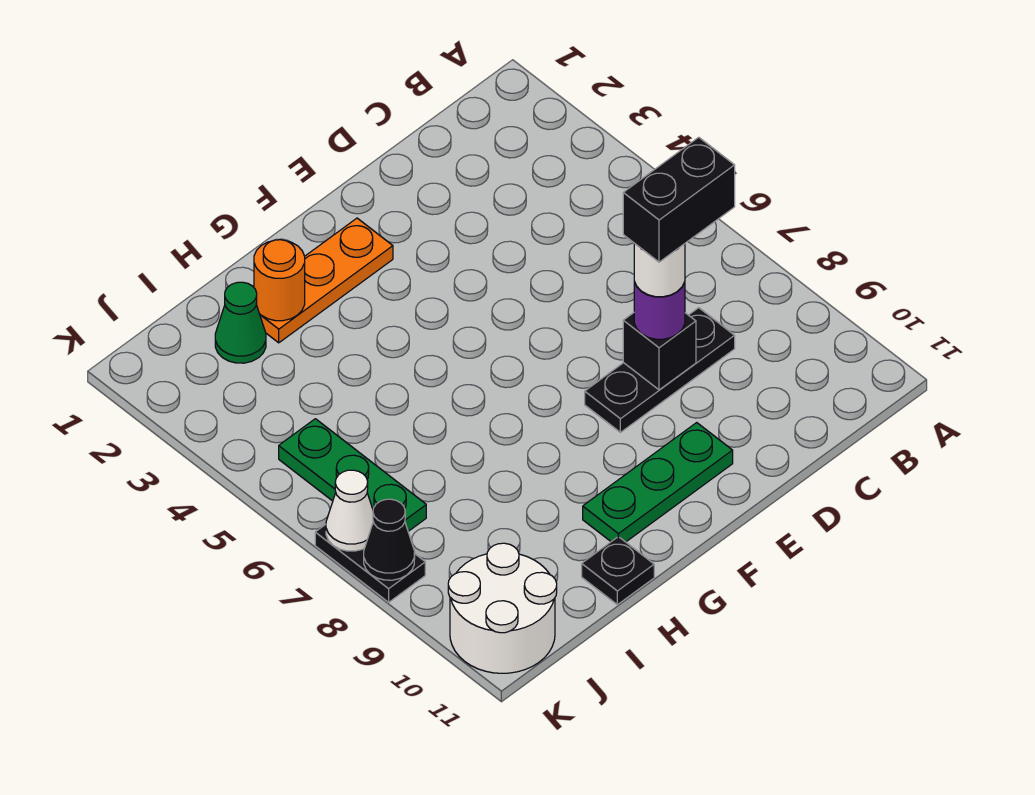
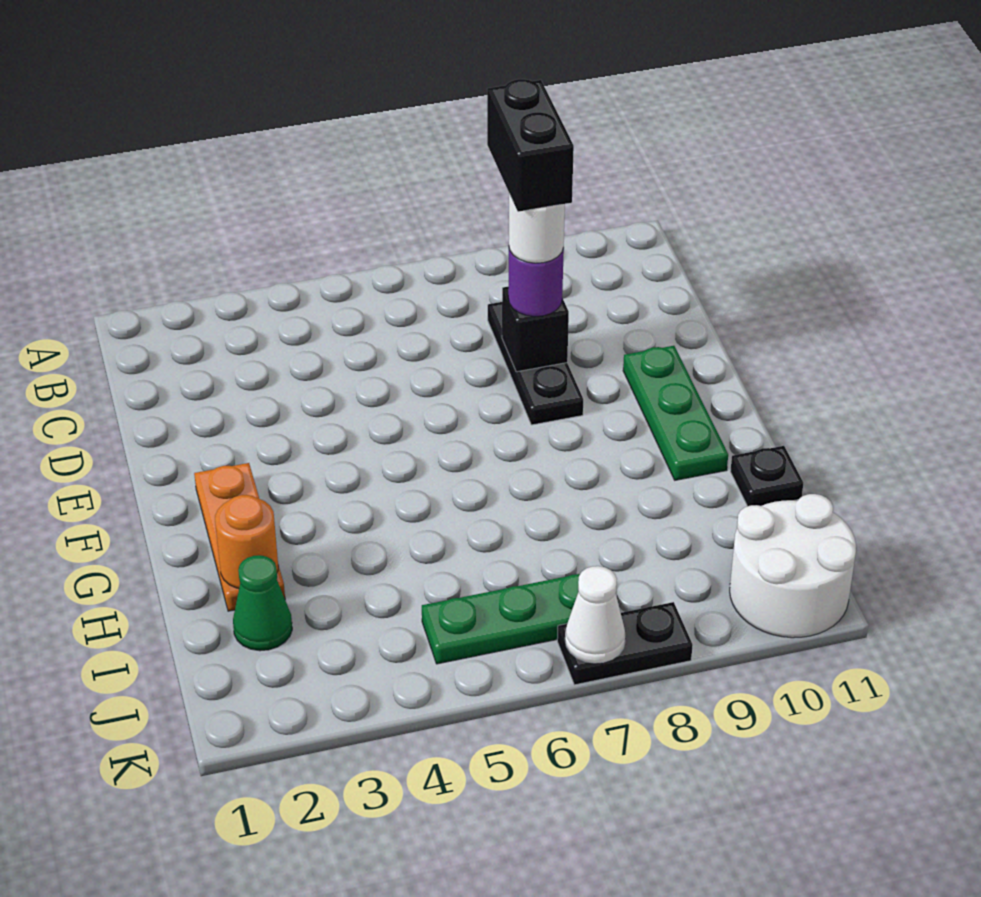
black 1x1 cone [364,499,415,580] -> none

